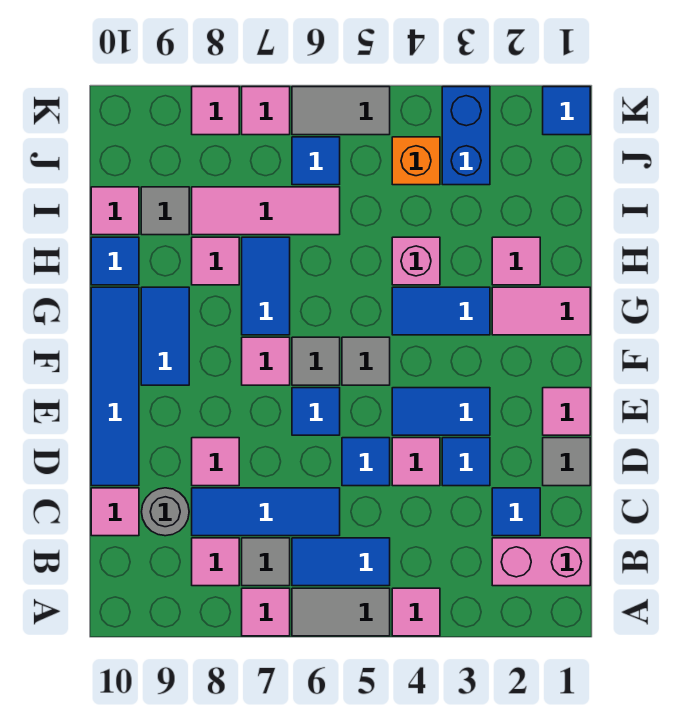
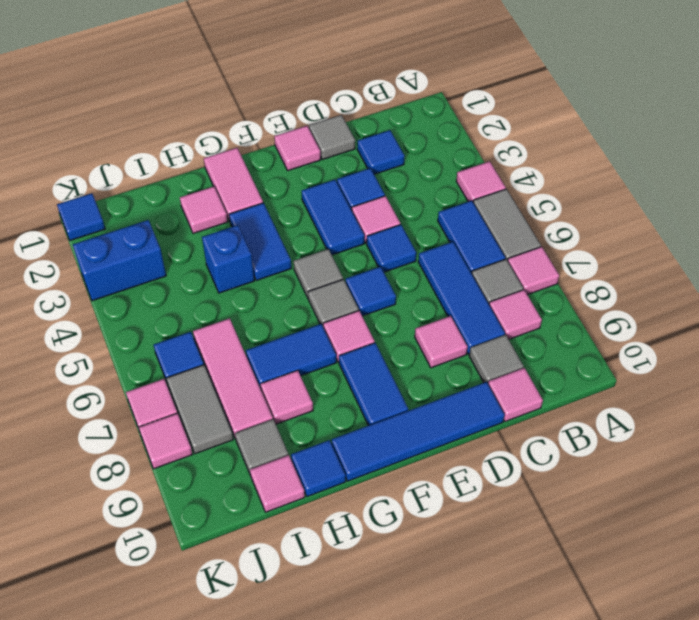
pink 1x2 brick [492,538,590,586] -> none
grey 1x1 round brick [142,488,189,536] -> grey 1x1 tile [469,335,524,383]
blue 1x2 tile [141,287,189,385] -> blue 1x2 tile turned to [339,343,408,426]
pink 1x1 brick [392,237,440,285] -> blue 1x1 brick [202,225,254,293]
orange 1x1 brick [392,137,440,185] -> none
grey 1x2 tile [292,87,390,135] -> grey 1x2 tile moved to [166,365,233,454]

